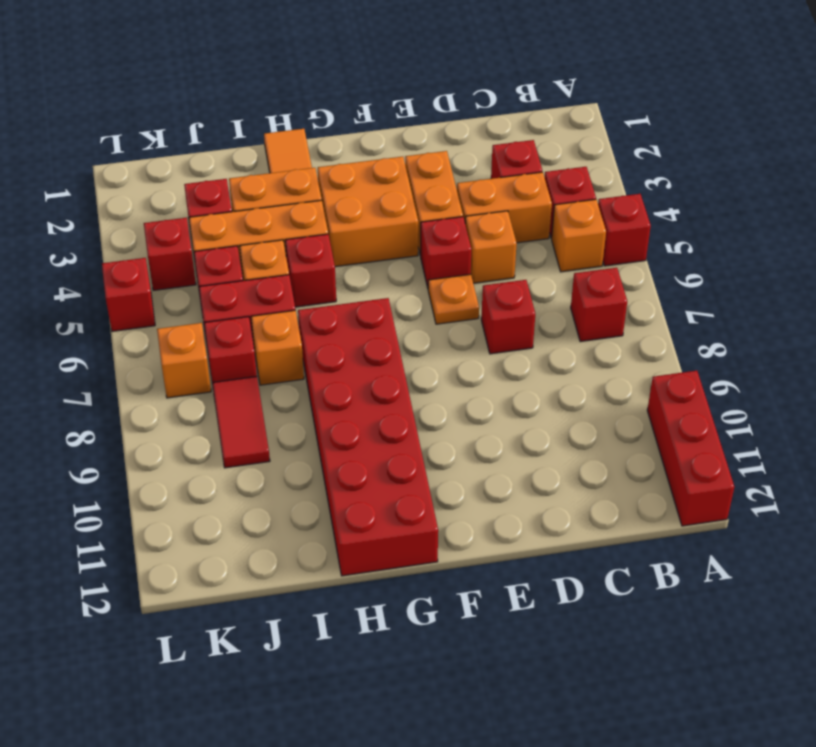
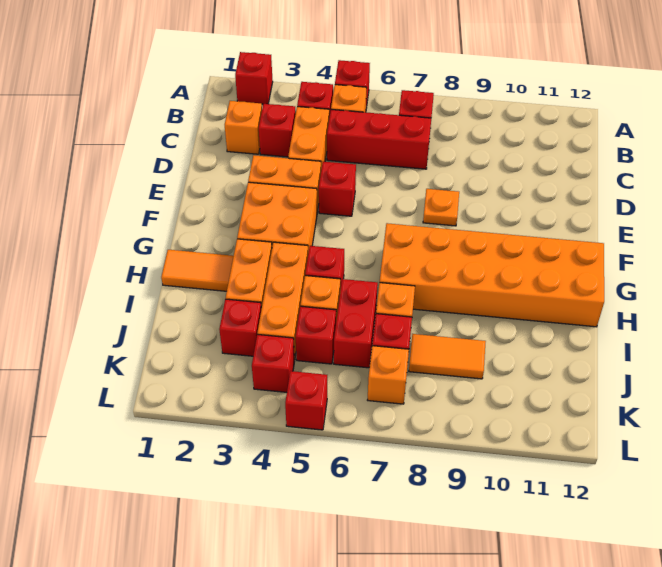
red 1x3 brick [647,371,734,526] -> red 1x3 brick moved to [327,109,431,169]
orange 1x1 brick [465,211,517,283] -> orange 1x1 brick moved to [225,101,262,154]
red 1x1 brick [481,280,535,354] -> red 1x1 brick moved to [235,52,273,104]
orange 1x1 plate [428,274,479,324] -> orange 1x1 plate moved to [423,189,459,226]
red 2x6 brick [298,298,438,576] -> orange 2x6 brick [380,223,604,327]
red 1x2 tile [212,377,270,468] -> orange 1x2 tile [409,334,486,379]

